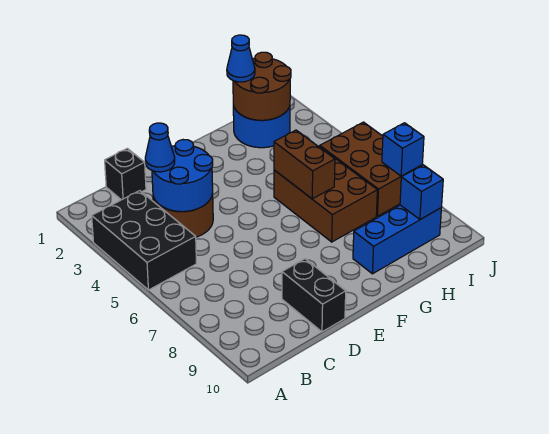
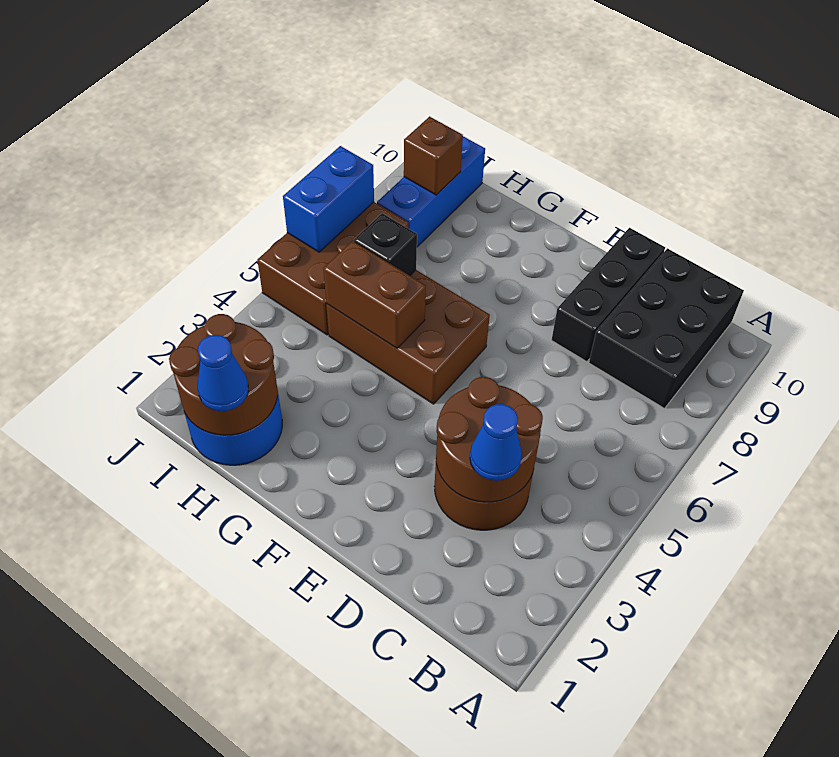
black 2x3 brick [92,191,197,290] -> black 2x3 brick moved to [589,248,744,408]
black 1x1 brick [105,148,146,200] -> black 1x1 brick moved to [354,213,417,276]
blue 2x2 round brick [152,140,213,212] -> brown 2x2 round brick [436,377,543,502]
black 1x2 brick [282,259,346,332] -> black 1x3 brick [552,228,665,362]
brown 2x3 brick [274,146,377,242] -> brown 2x3 brick turned to [326,270,490,404]
brown 1x2 brick [274,130,335,199] -> brown 1x2 brick turned to [323,241,426,348]
blue 1x3 brick [353,205,441,274] -> blue 1x3 brick turned to [377,136,485,247]
blue 1x1 brick [400,165,443,219] -> brown 1x1 brick [404,117,463,195]
blue 1x1 brick [382,123,424,176] -> blue 1x2 brick [283,146,374,252]

